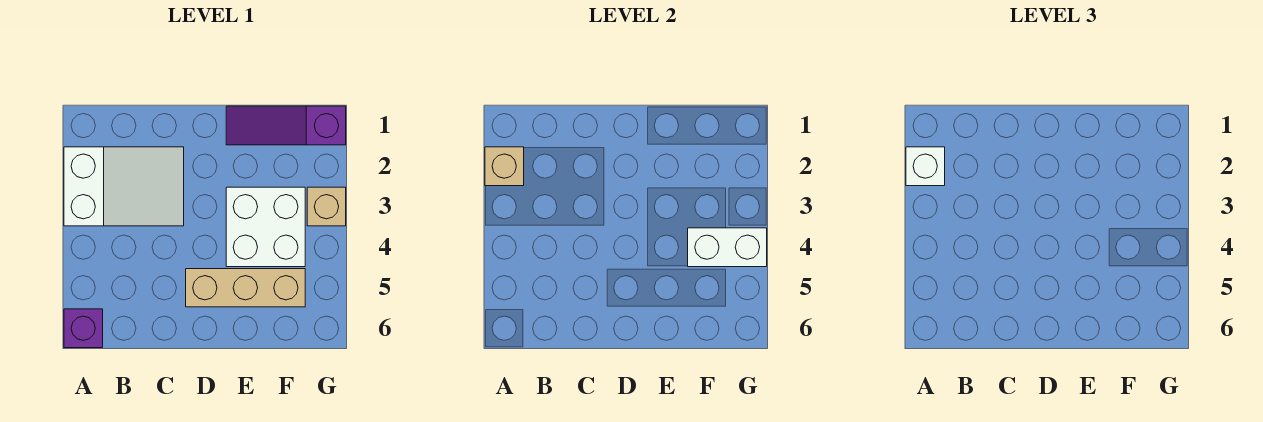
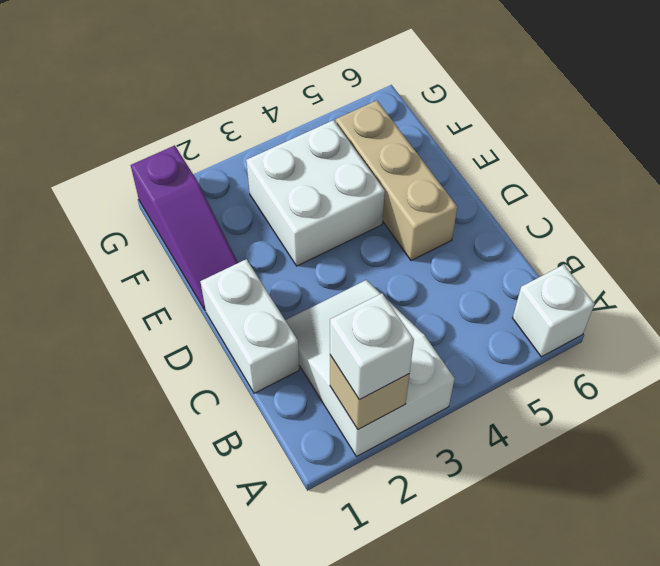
purple 1x1 brick [64,309,103,348] -> white 1x1 brick [513,265,595,357]
white 1x2 brick [688,228,767,267] -> white 1x2 brick moved to [200,259,300,393]
tan 1x1 brick [307,187,346,226] -> none

